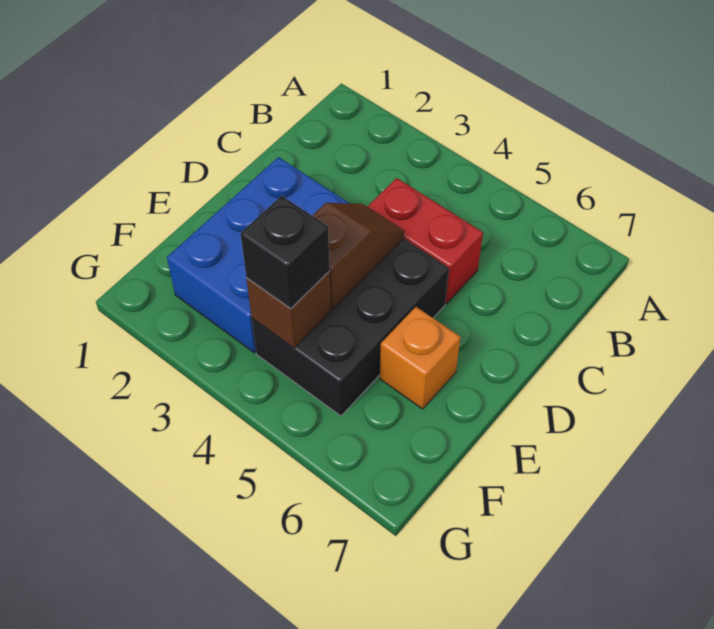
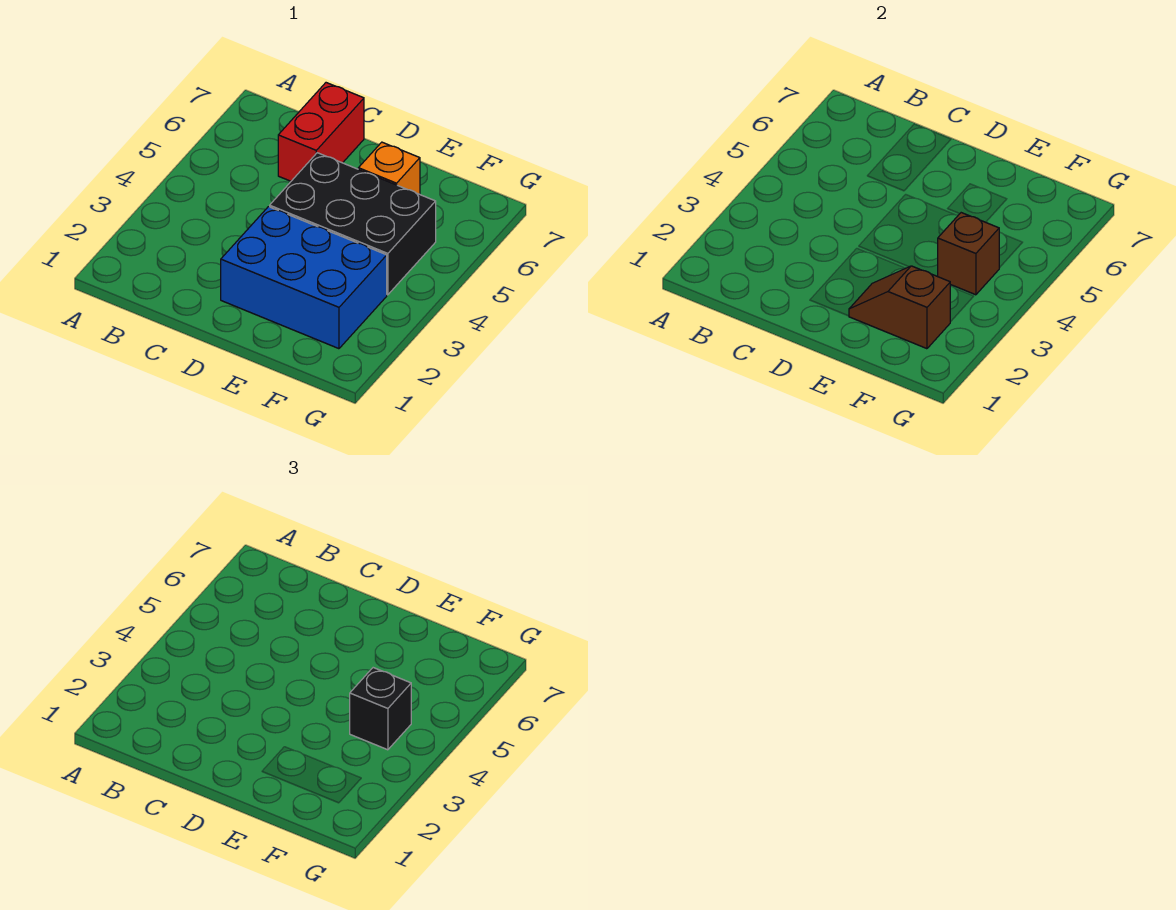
red 1x2 brick [367,178,483,304] -> red 1x2 brick moved to [278,83,364,181]
brown 1x2 slope [312,203,404,309] -> brown 1x2 slope moved to [849,266,950,349]

